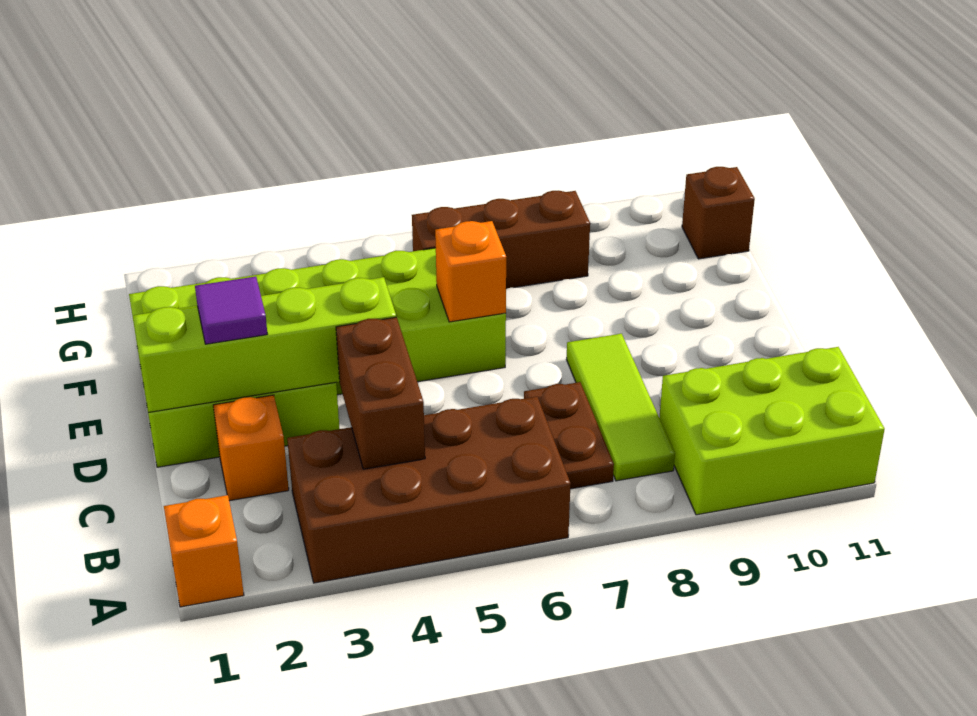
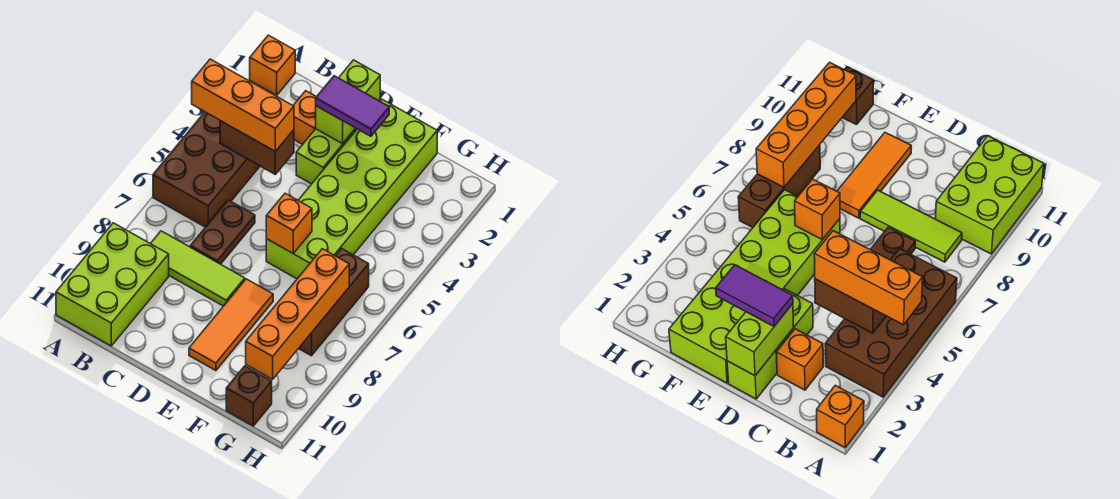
none -> orange 1x3 brick [192,59,294,151]
brown 1x2 plate [524,382,614,489] -> brown 1x2 plate turned to [190,200,255,264]
lime 1x4 brick [133,277,396,413] -> lime 1x2 brick [316,60,380,144]
purple 1x1 tile [195,277,267,344] -> purple 1x2 tile [316,76,389,136]
none -> orange 1x3 tile [189,279,273,371]
none -> orange 1x4 brick [246,249,349,379]

